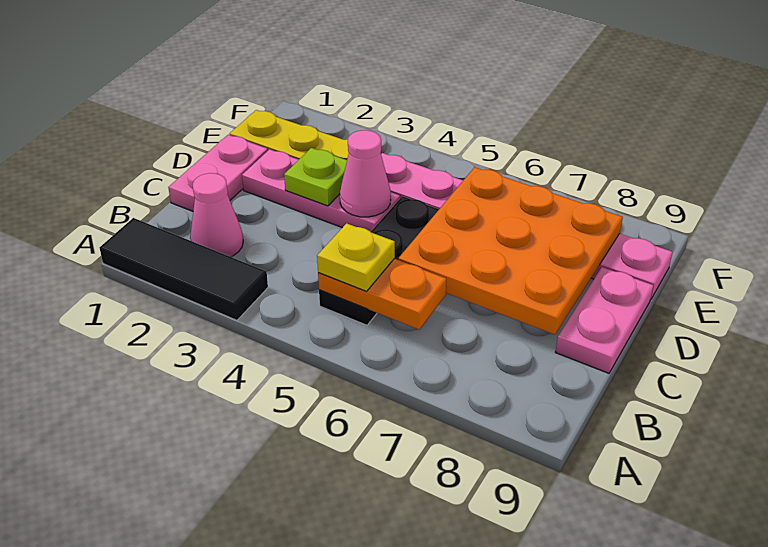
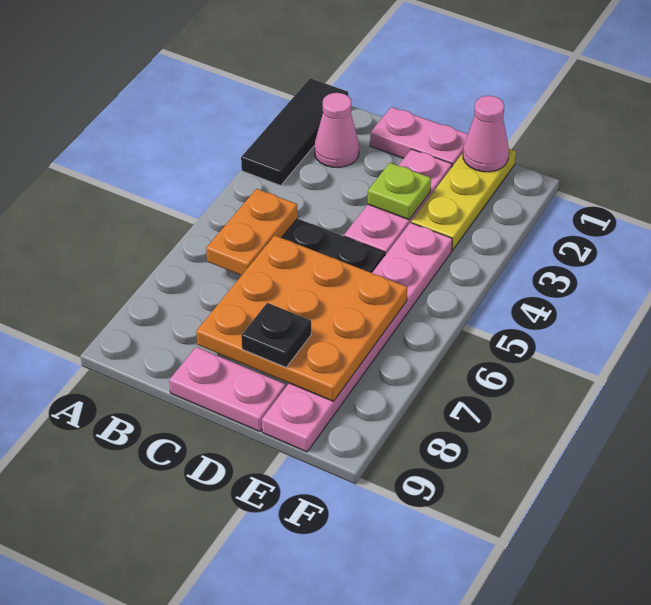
yellow 1x1 plate [317,223,395,291] -> none
pink 1x1 cone [340,130,391,217] -> pink 1x1 cone moved to [463,96,509,172]
none -> black 1x1 plate [241,303,311,367]

